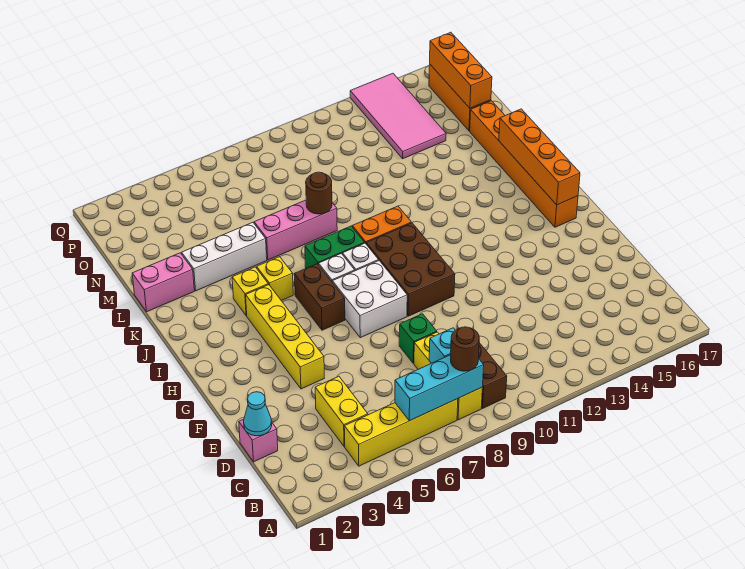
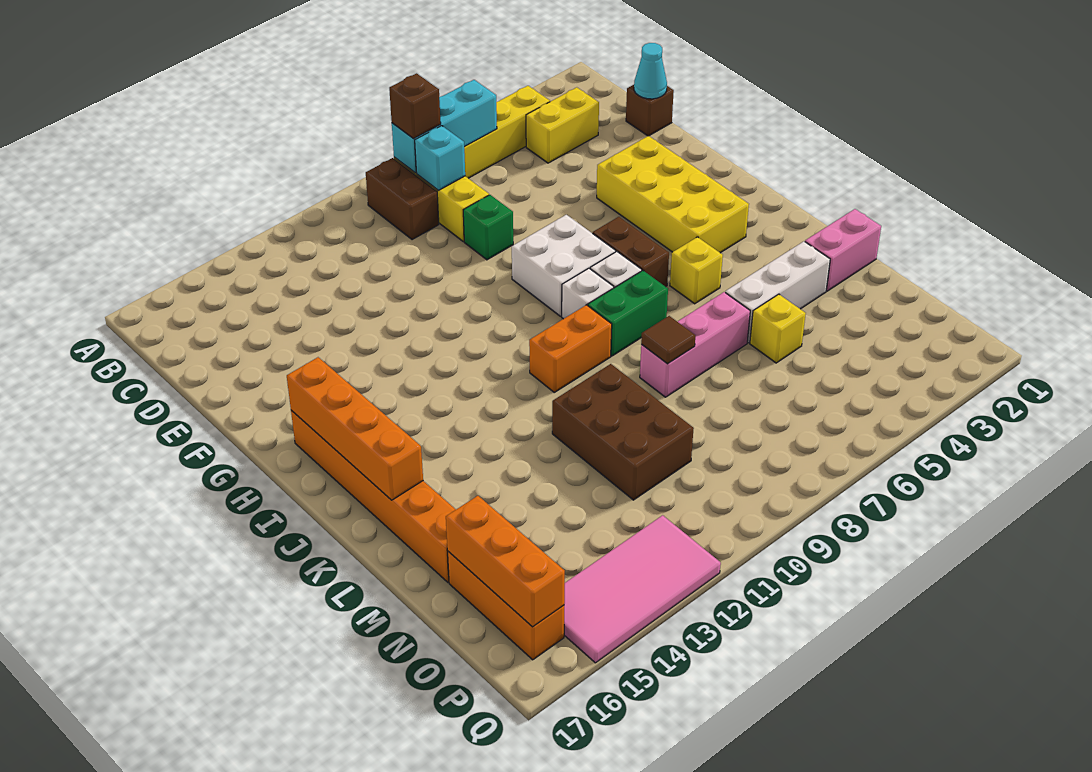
brown 1x1 round brick [451,327,479,371] -> brown 1x1 brick [389,73,441,139]
yellow 1x2 brick [315,376,368,446] -> yellow 1x2 brick turned to [526,87,599,163]
pink 1x1 brick [239,419,278,462] -> brown 1x1 brick [626,85,674,136]
yellow 1x4 brick [246,285,324,389] -> yellow 2x4 brick [597,136,749,253]
brown 2x3 brick [366,223,455,316] -> brown 2x3 brick moved to [552,364,694,500]
yellow 1x1 brick [232,267,268,316] -> yellow 1x1 brick moved to [750,294,806,363]
brown 1x1 round brick [306,172,332,214] -> brown 1x1 tile [641,316,695,364]
pink 2x4 tile [350,73,446,159] -> pink 2x4 tile turned to [564,515,721,663]

